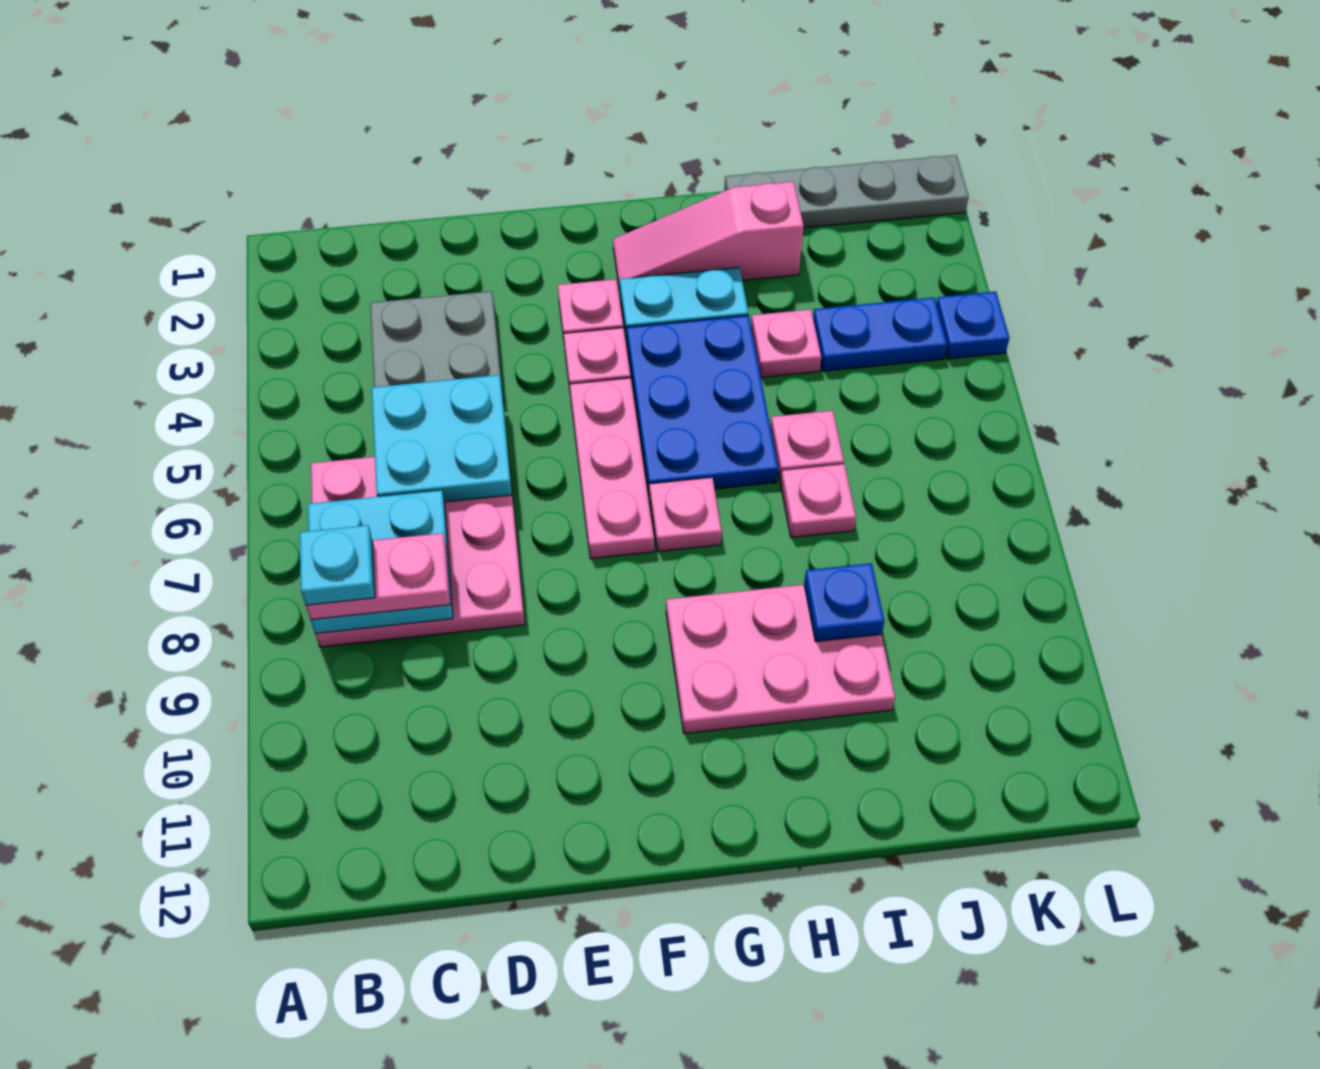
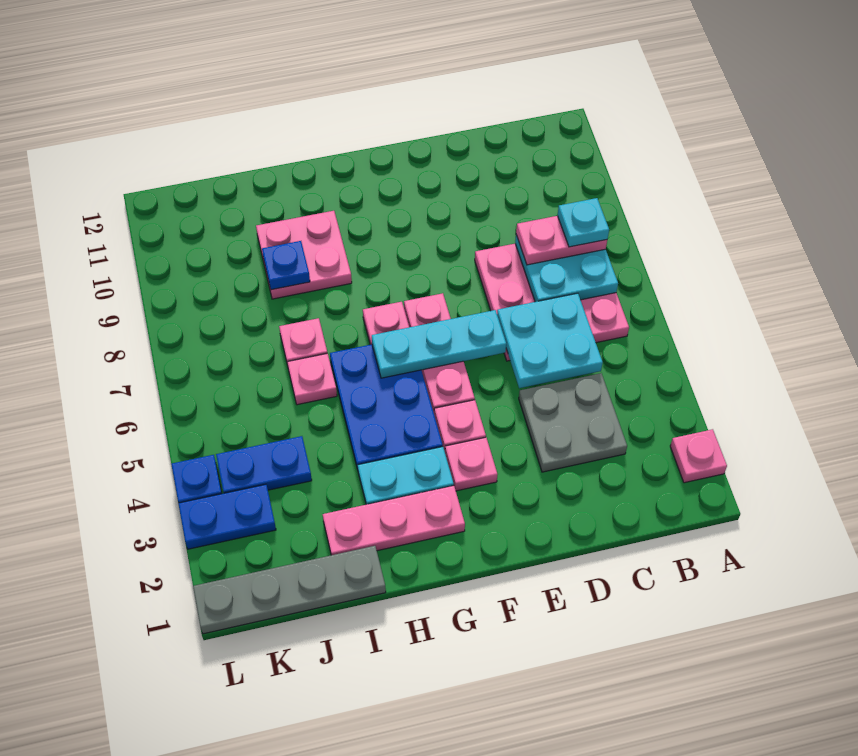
none -> cyan 1x3 plate [372,310,506,378]
pink 1x3 slope [613,182,804,290] -> pink 1x3 plate [323,486,465,555]
pink 2x3 plate [666,585,895,734] -> pink 2x2 plate [256,211,352,299]
pink 1x1 plate [751,309,821,377] -> pink 1x1 plate moved to [670,429,727,483]
none -> blue 1x2 plate [178,484,276,549]

